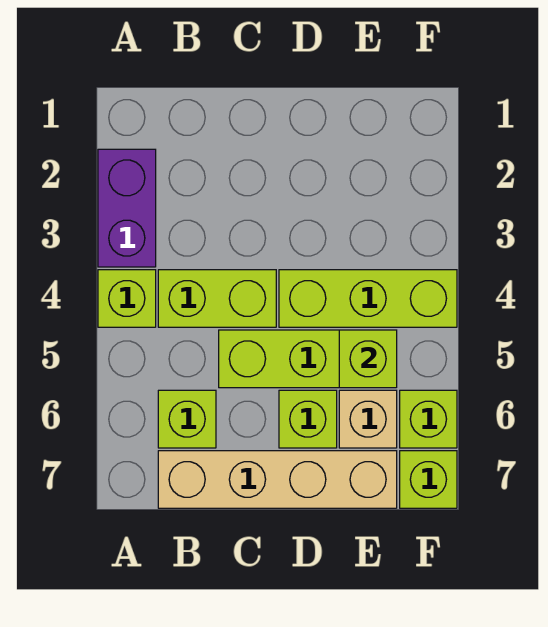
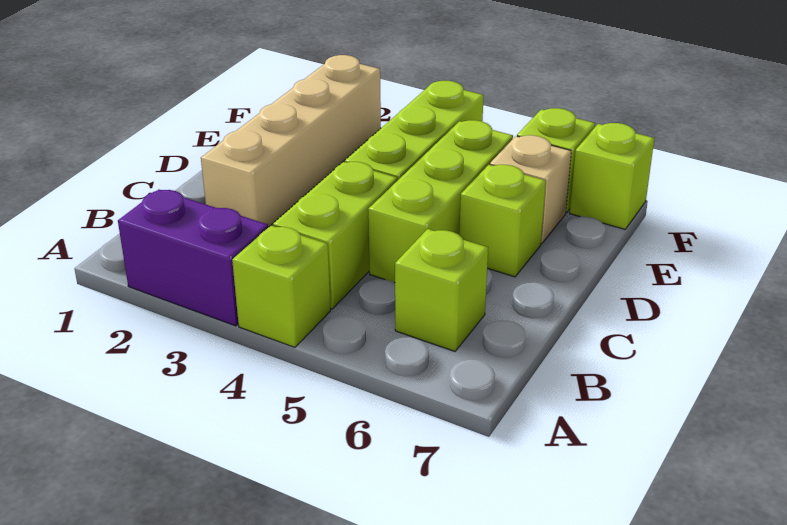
tan 1x4 brick [158,451,397,508] -> tan 1x4 brick moved to [201,55,381,227]
lime 1x1 brick [339,330,397,388] -> none

